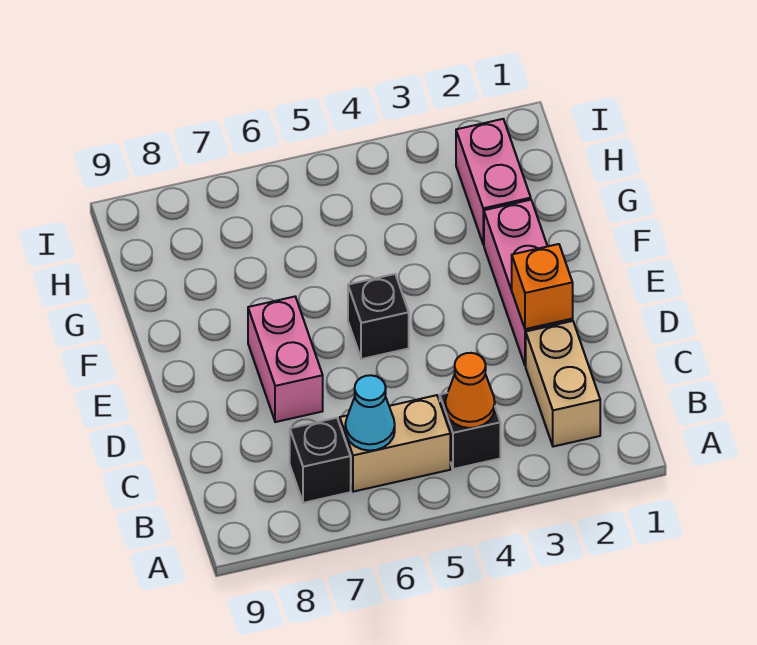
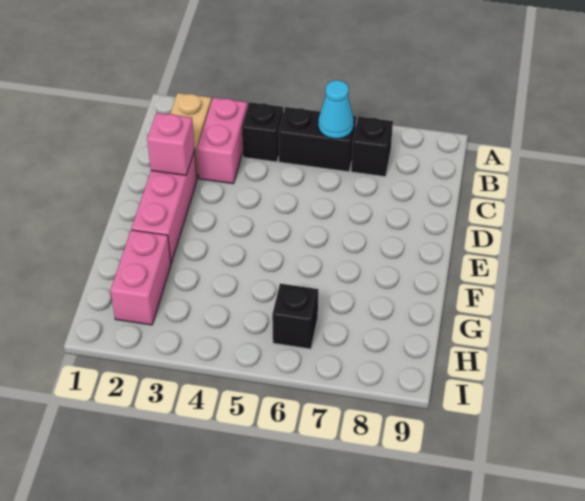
orange 1x1 cone [445,353,495,428] -> none
tan 1x2 brick [340,395,450,492] -> black 1x2 brick [278,107,356,172]
orange 1x1 brick [512,244,573,329] -> pink 1x1 brick [147,113,195,175]
pink 1x2 brick [248,297,323,422] -> pink 1x2 brick moved to [197,98,247,184]
black 1x1 brick [348,274,409,359] -> black 1x1 brick moved to [272,284,318,349]

